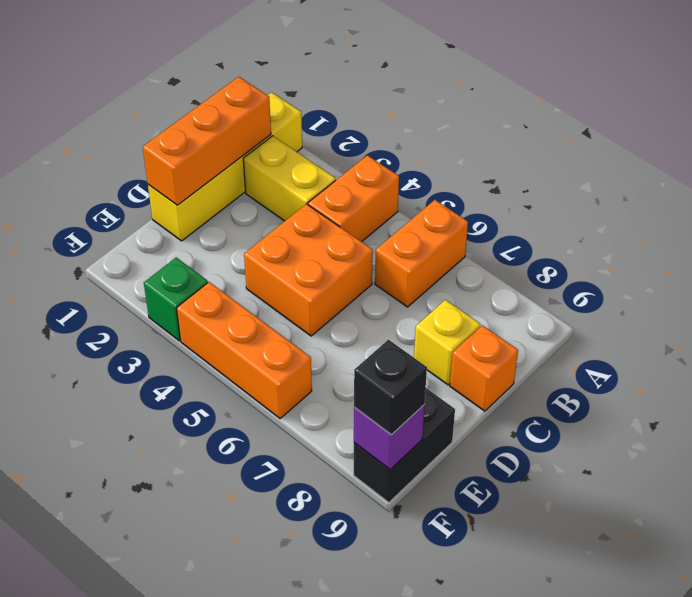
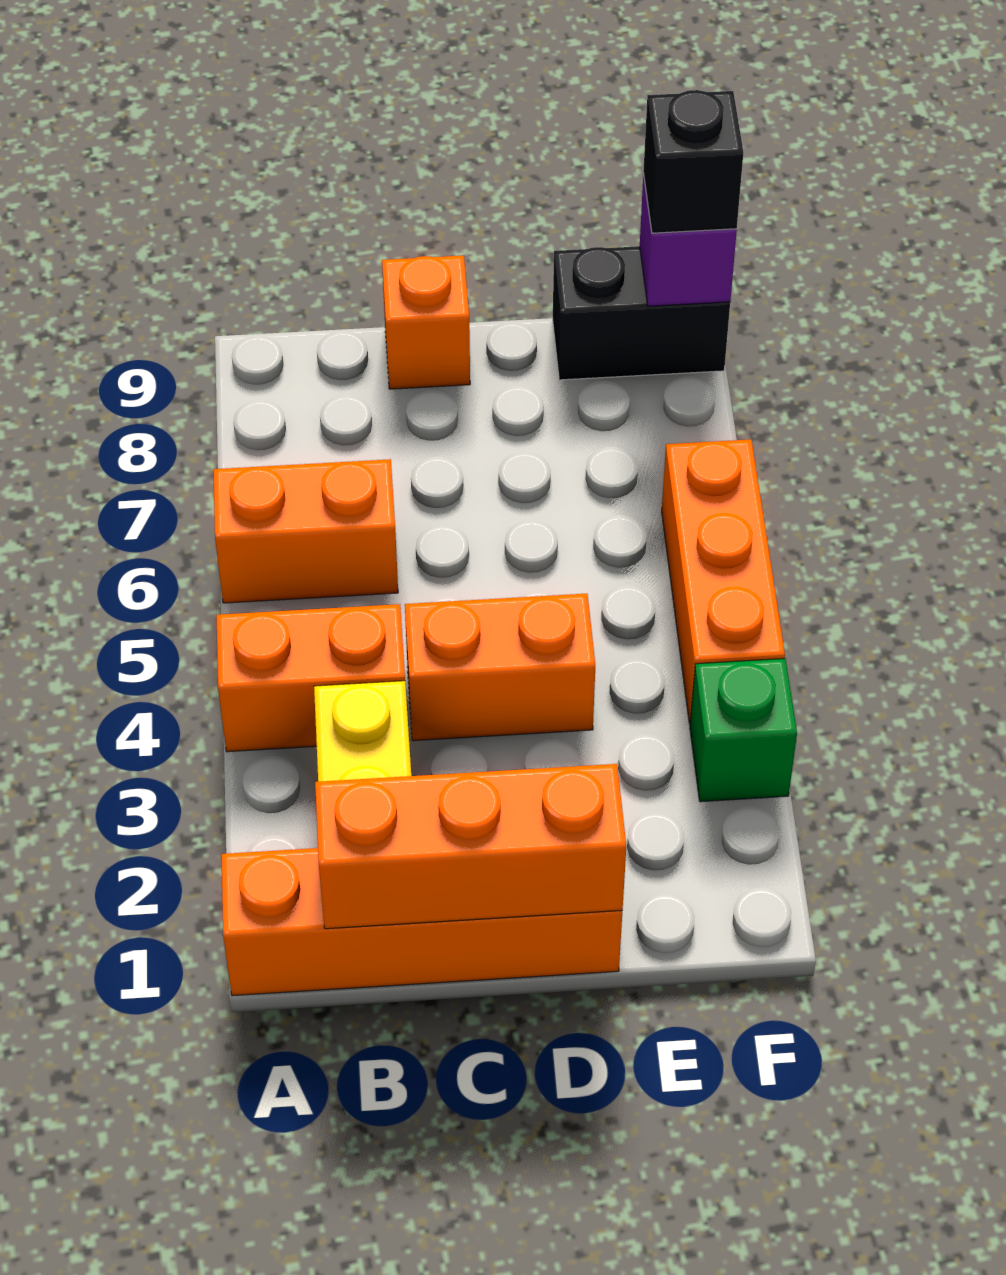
yellow 1x4 brick [148,92,302,241] -> orange 1x4 brick [221,848,622,996]
orange 2x2 brick [244,204,373,336] -> orange 1x2 brick [405,594,595,741]
yellow 1x1 brick [414,300,480,385] -> none

